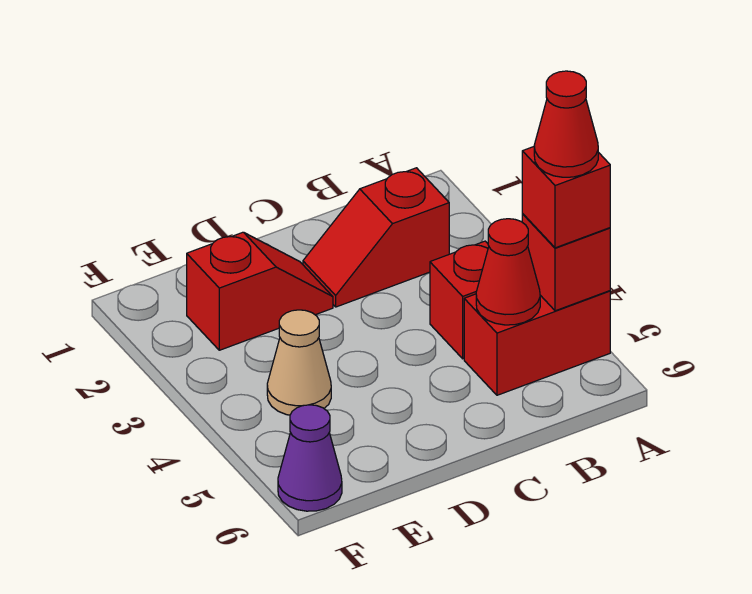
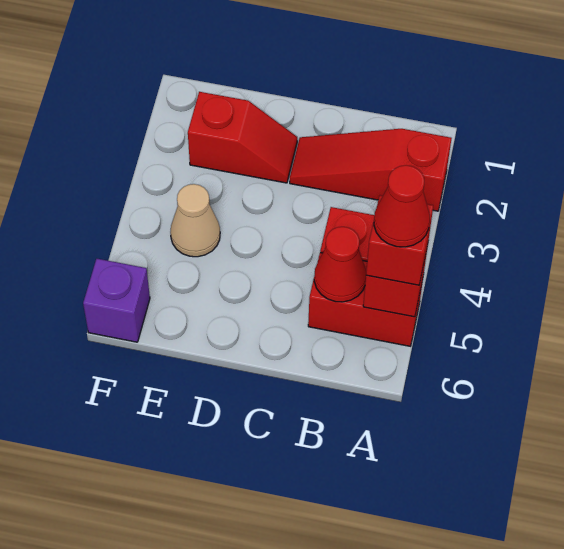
red 1x2 slope [303,168,449,307] -> red 1x3 slope [290,129,452,211]
purple 1x1 cone [278,405,342,511] -> purple 1x1 brick [83,259,150,342]

